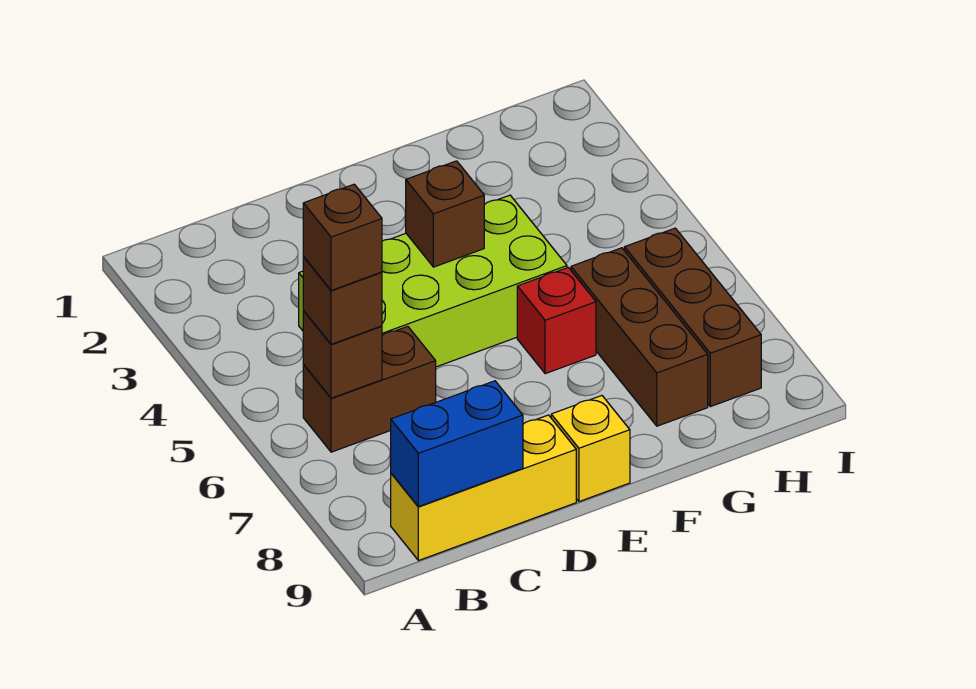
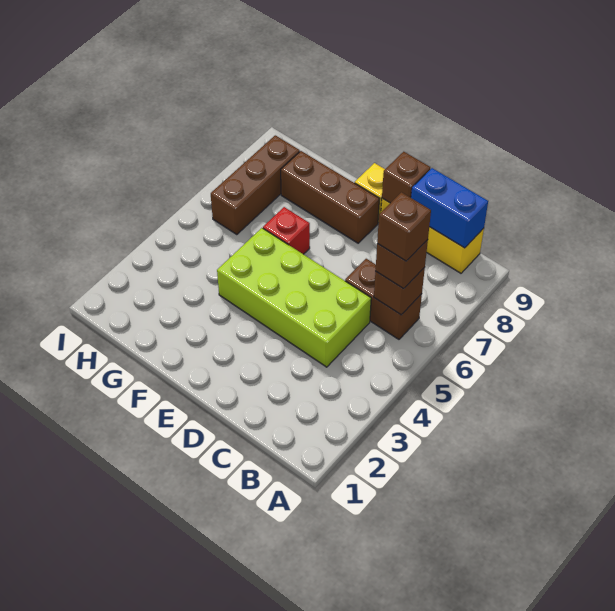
brown 1x1 brick [406,161,484,267] -> brown 1x1 brick moved to [382,152,430,203]
brown 1x3 brick [571,248,708,426] -> brown 1x3 brick turned to [281,151,379,243]

